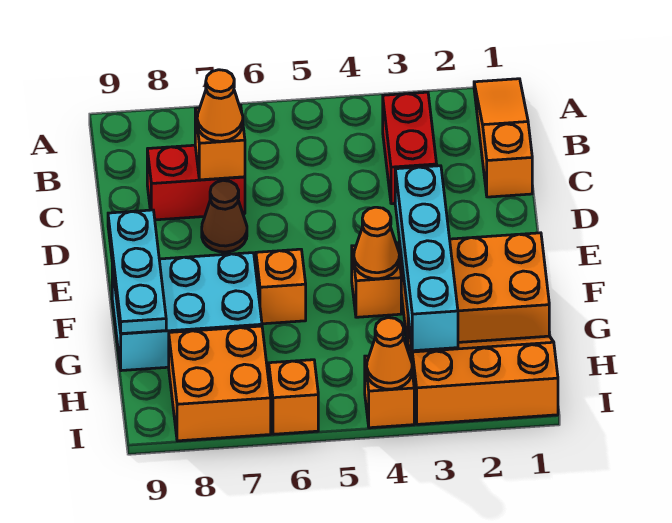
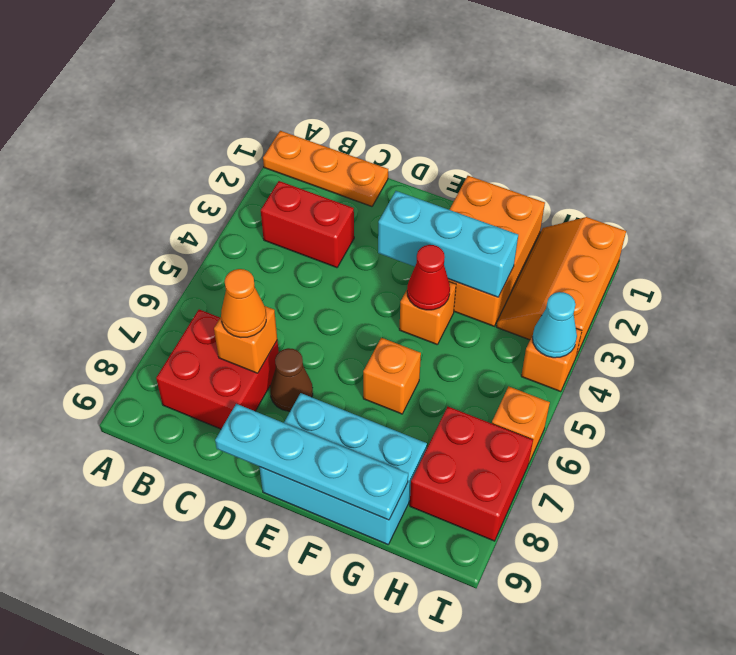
orange 1x3 slope [474,79,532,197] -> orange 1x3 plate [263,131,388,206]
red 1x2 brick [147,145,245,220] -> red 2x2 brick [156,310,279,429]
cyan 1x4 brick [395,166,458,351] -> cyan 1x3 brick [378,191,518,297]
cyan 1x3 plate [108,210,166,334] -> cyan 1x4 plate [215,404,408,520]
orange 1x1 cone [354,207,399,279] -> red 1x1 cone [407,245,450,310]
cyan 2x3 brick [112,253,262,371] -> cyan 2x3 brick turned to [259,393,427,544]
orange 2x2 brick [169,326,271,441] -> red 2x2 brick [410,407,533,541]
orange 1x1 cone [367,318,412,389] -> cyan 1x1 cone [533,292,577,358]

